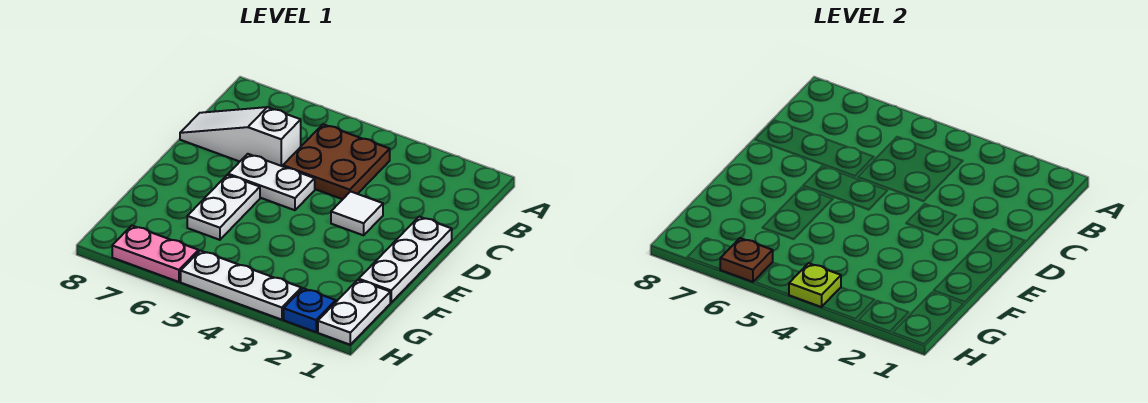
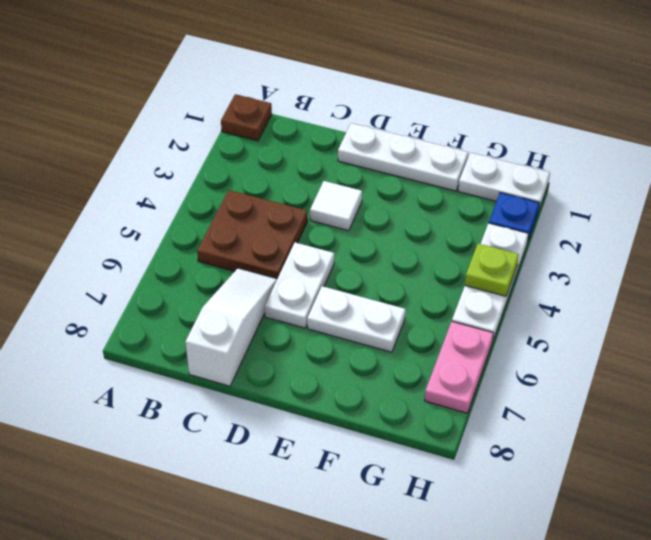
white 1x3 slope [180,107,301,166] -> white 1x3 slope turned to [186,268,277,386]
brown 1x1 plate [720,238,773,282] -> brown 1x1 plate moved to [221,94,272,141]

